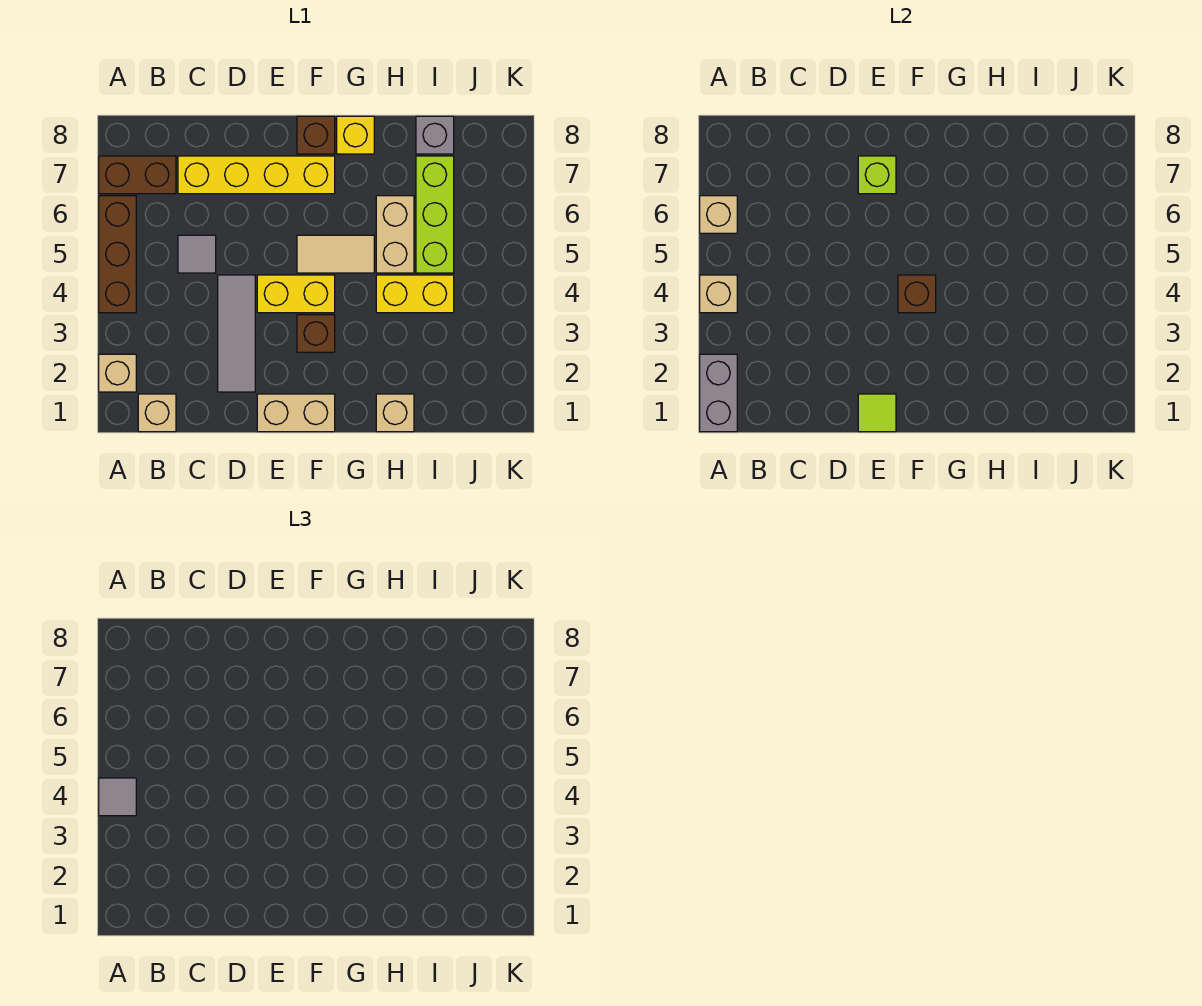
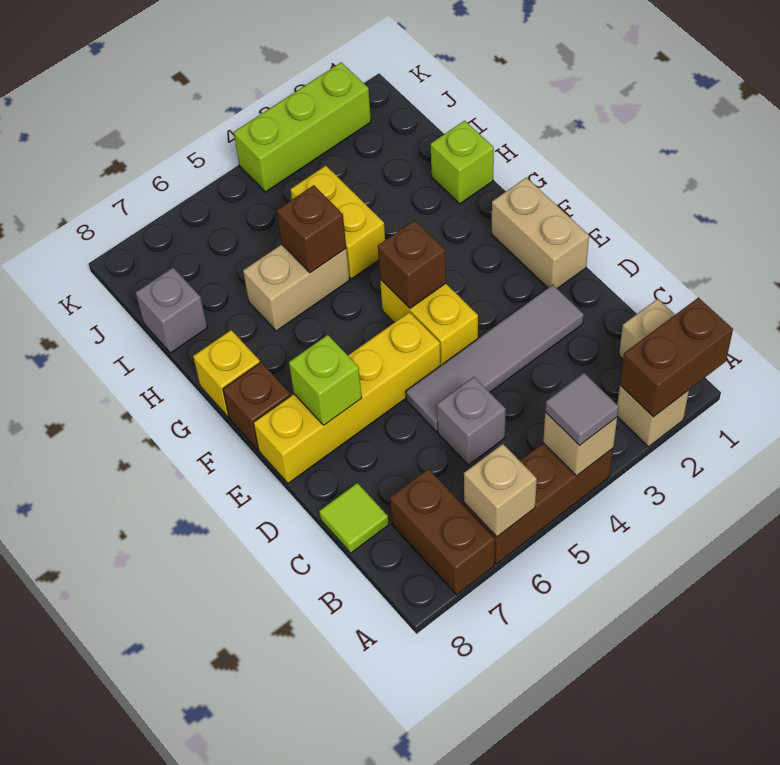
grey 1x2 brick [700,354,737,432] -> brown 1x2 brick [620,298,733,417]
grey 1x1 tile [178,235,216,273] -> grey 1x1 brick [437,377,506,465]
yellow 1x4 brick [178,156,335,194] -> yellow 1x4 brick turned to [253,312,441,483]
grey 1x3 tile [218,275,255,392] -> grey 1x4 tile [406,285,584,432]
lime 1x1 tile [858,394,896,432] -> lime 1x1 tile moved to [319,483,389,553]
brown 1x1 brick [297,315,335,352] -> brown 1x1 brick moved to [277,185,346,273]
tan 1x2 tile [297,235,374,273] -> none
tan 1x1 brick [376,394,414,432] -> lime 1x1 brick [431,121,494,204]
lime 1x3 brick [416,156,454,273] -> lime 1x3 brick moved to [234,62,371,192]

